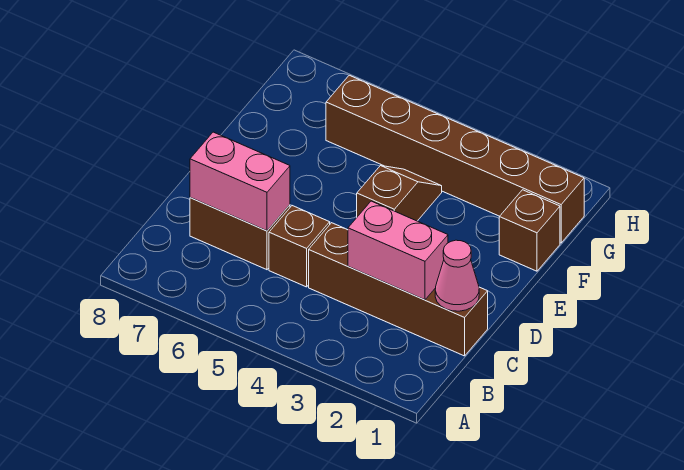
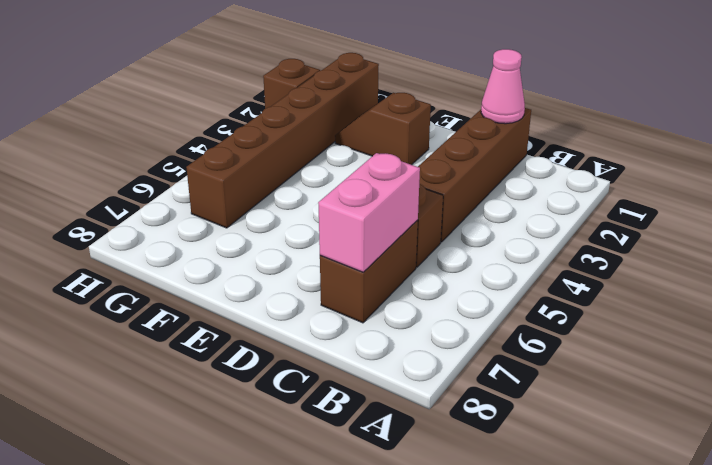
pink 1x2 brick [348,201,448,300] -> none
brown 1x2 slope [357,166,442,221] -> brown 1x2 slope moved to [335,93,431,165]
brown 1x1 brick [499,190,560,271] -> brown 1x1 brick moved to [263,59,320,109]

